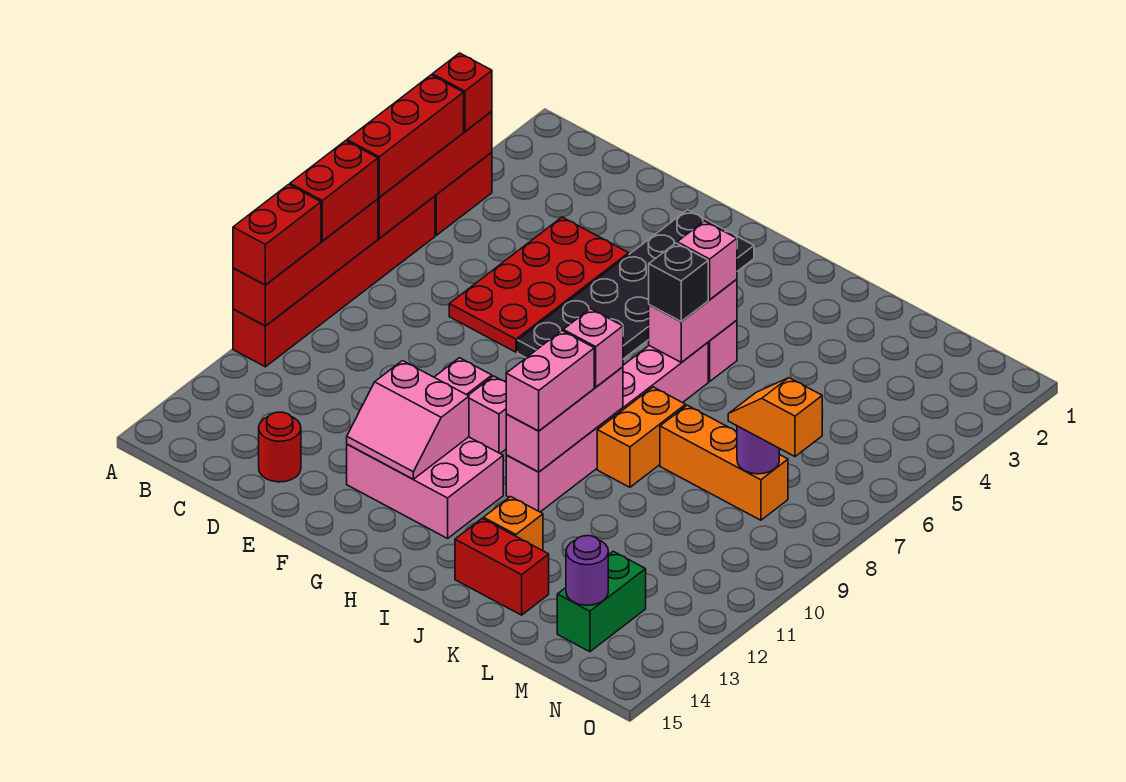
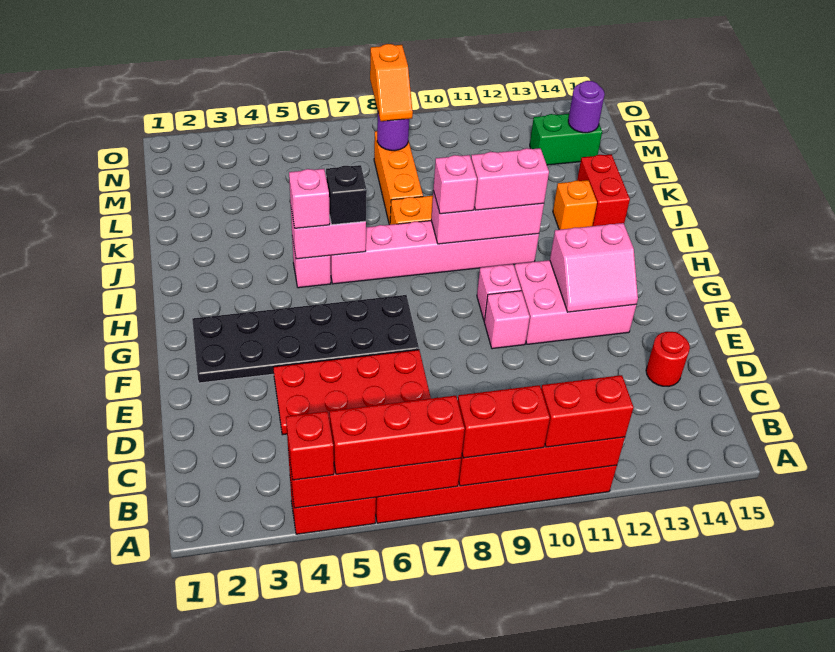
pink 2x3 brick [347,437,503,538] -> pink 2x3 brick turned to [515,260,636,344]
pink 2x2 slope [347,361,469,479] -> pink 2x2 slope turned to [550,223,638,312]

